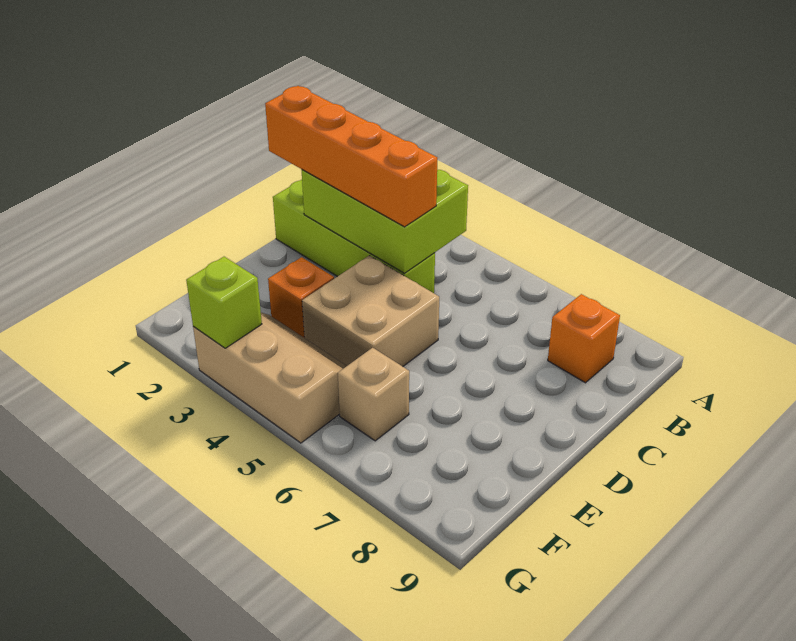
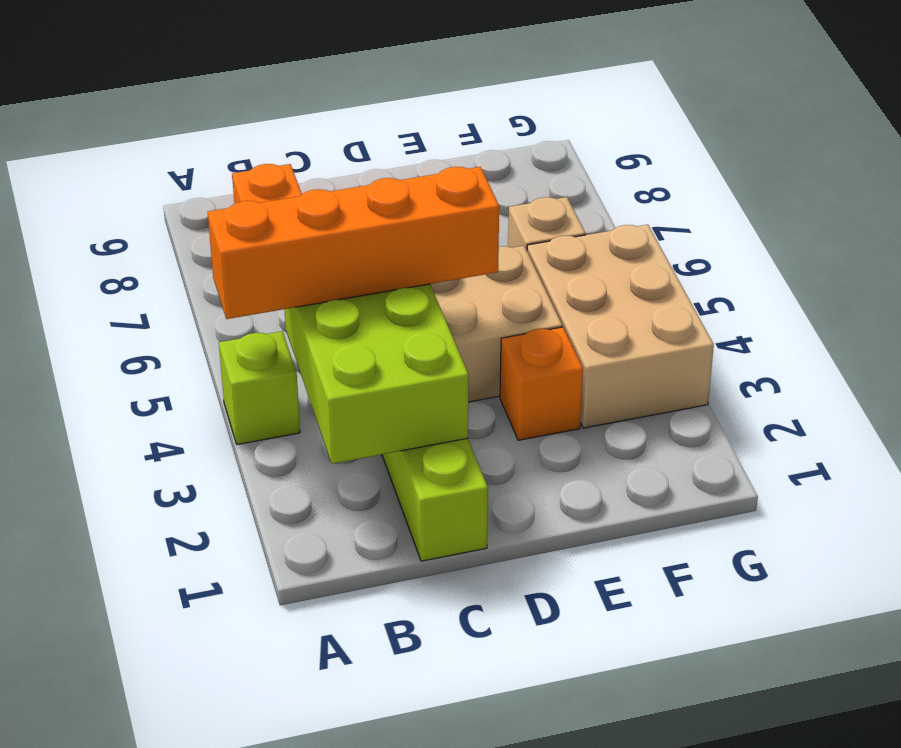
orange 1x4 brick [265,86,437,227] -> orange 1x4 brick turned to [208,167,499,319]
tan 2x3 slope [193,313,346,443] -> tan 2x3 brick [527,224,714,428]
lime 1x1 brick [186,257,262,348] -> lime 1x1 brick moved to [219,331,300,445]

